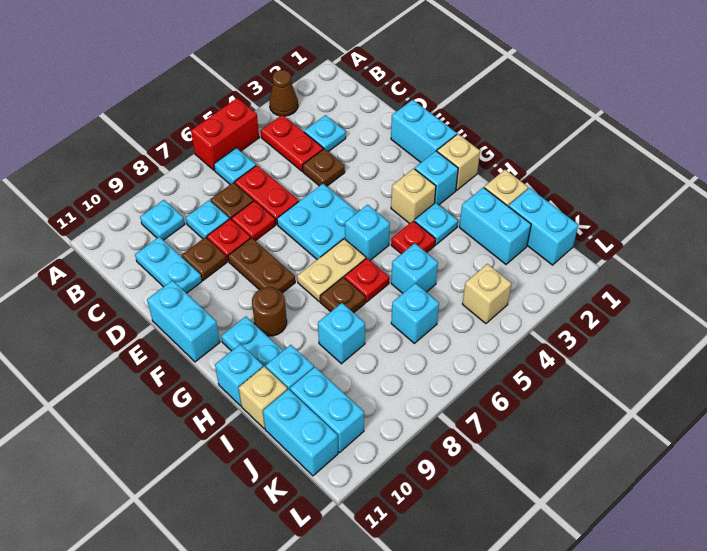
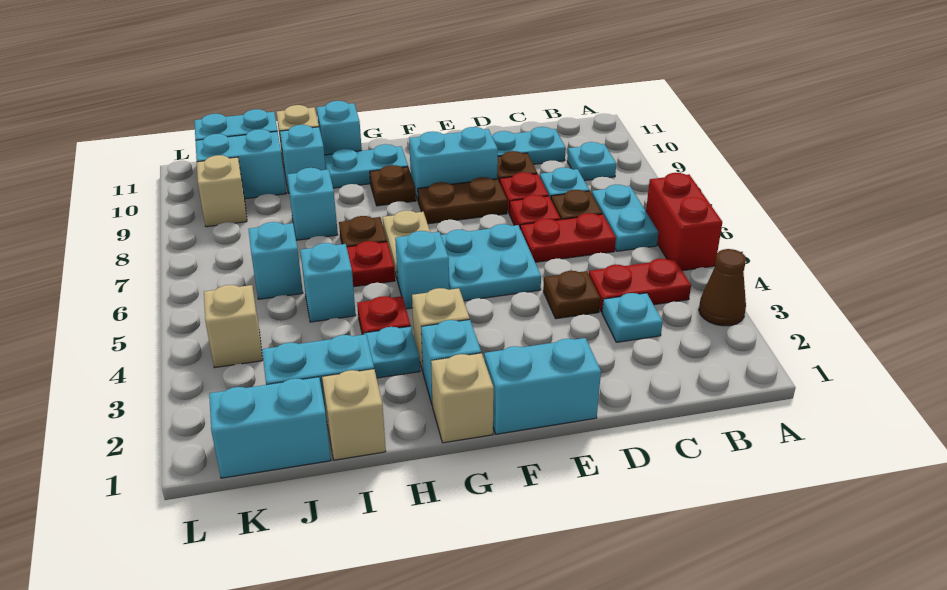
cyan 1x1 plate [214,148,256,184] -> cyan 1x2 plate [592,185,658,251]
cyan 1x2 brick [147,280,220,362] -> cyan 1x2 brick moved to [409,127,498,200]
brown 1x1 round brick [252,287,287,336] -> brown 1x1 plate [370,165,416,206]
none -> tan 1x1 brick [197,155,247,227]

